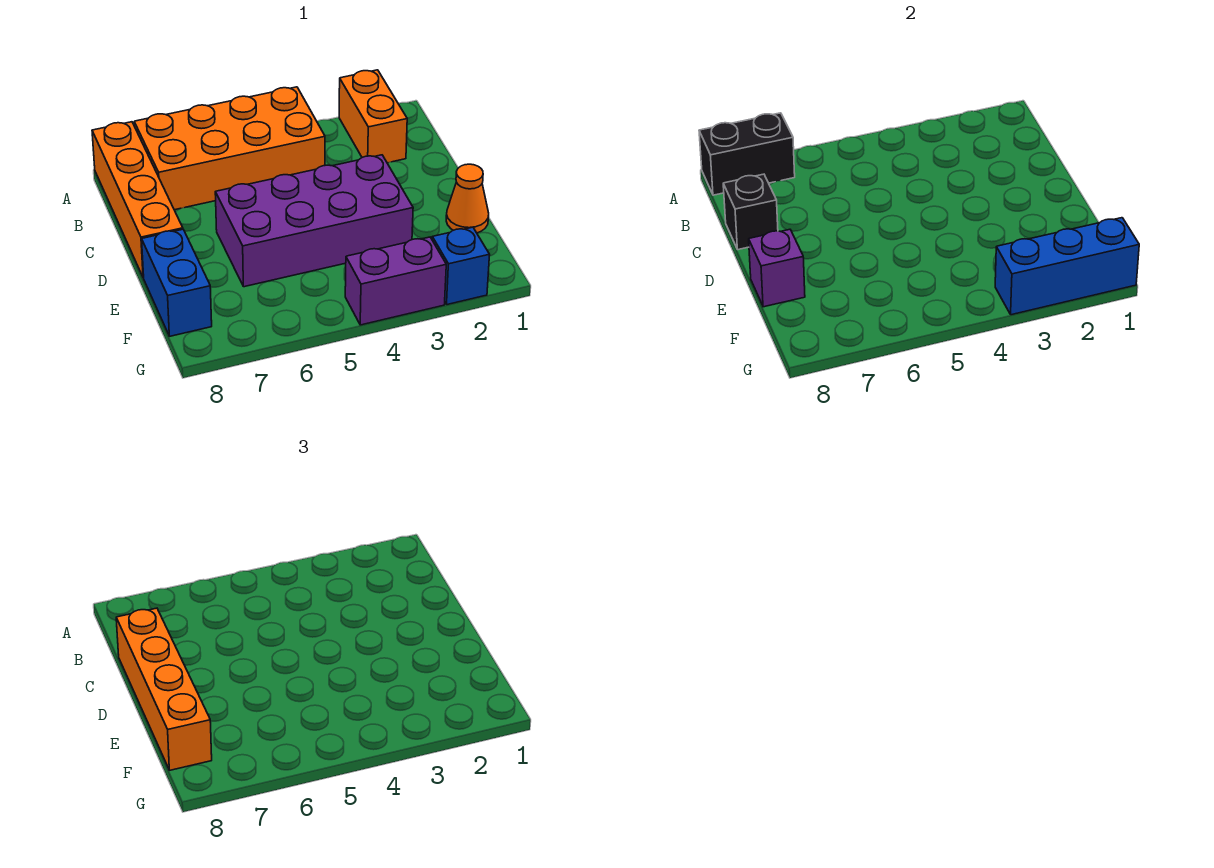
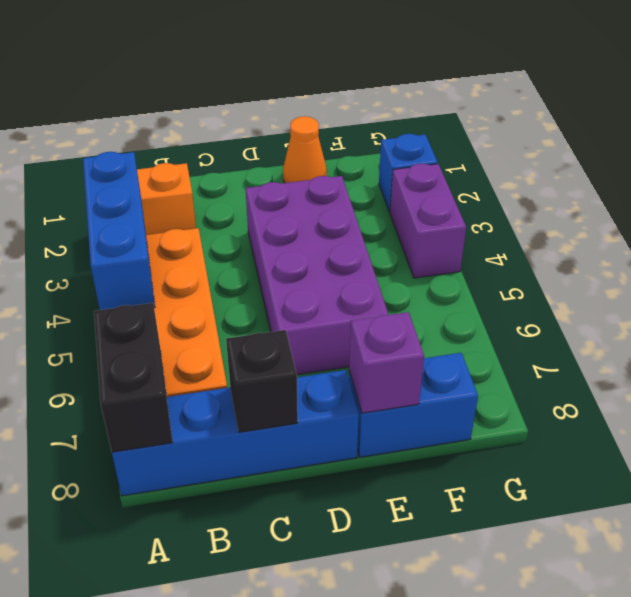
orange 1x4 brick [92,122,183,278] -> blue 1x4 brick [112,370,359,496]
orange 1x4 brick [116,608,212,770] -> none
blue 1x3 brick [995,218,1139,315] -> blue 1x3 brick moved to [83,152,155,310]

